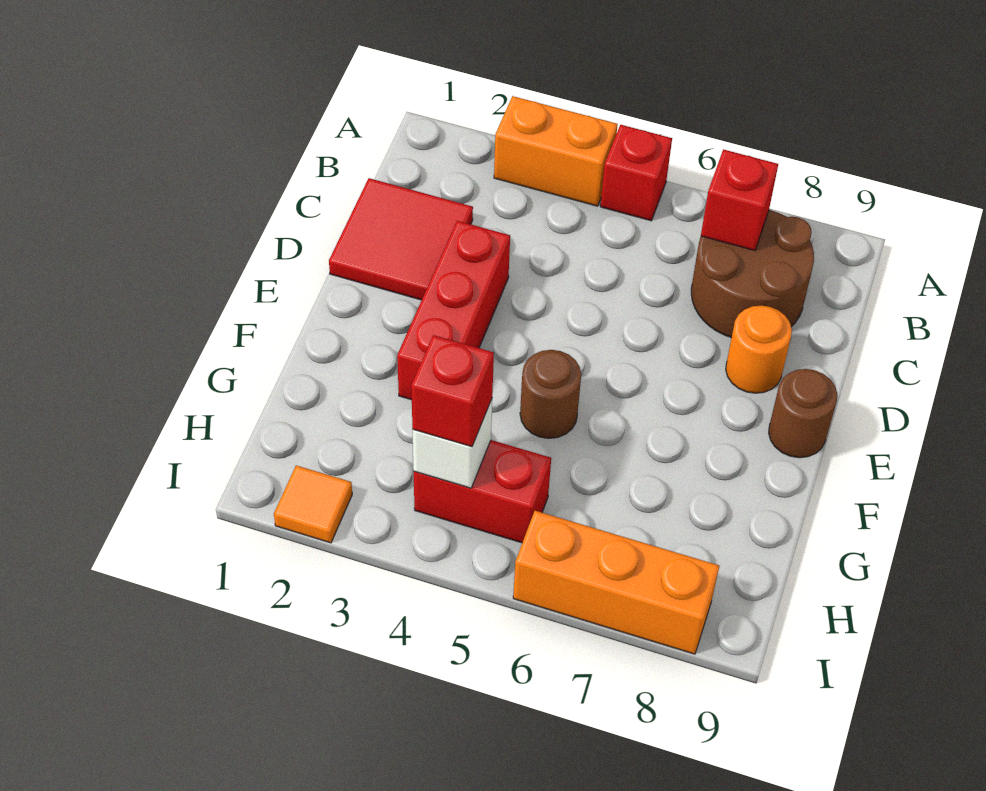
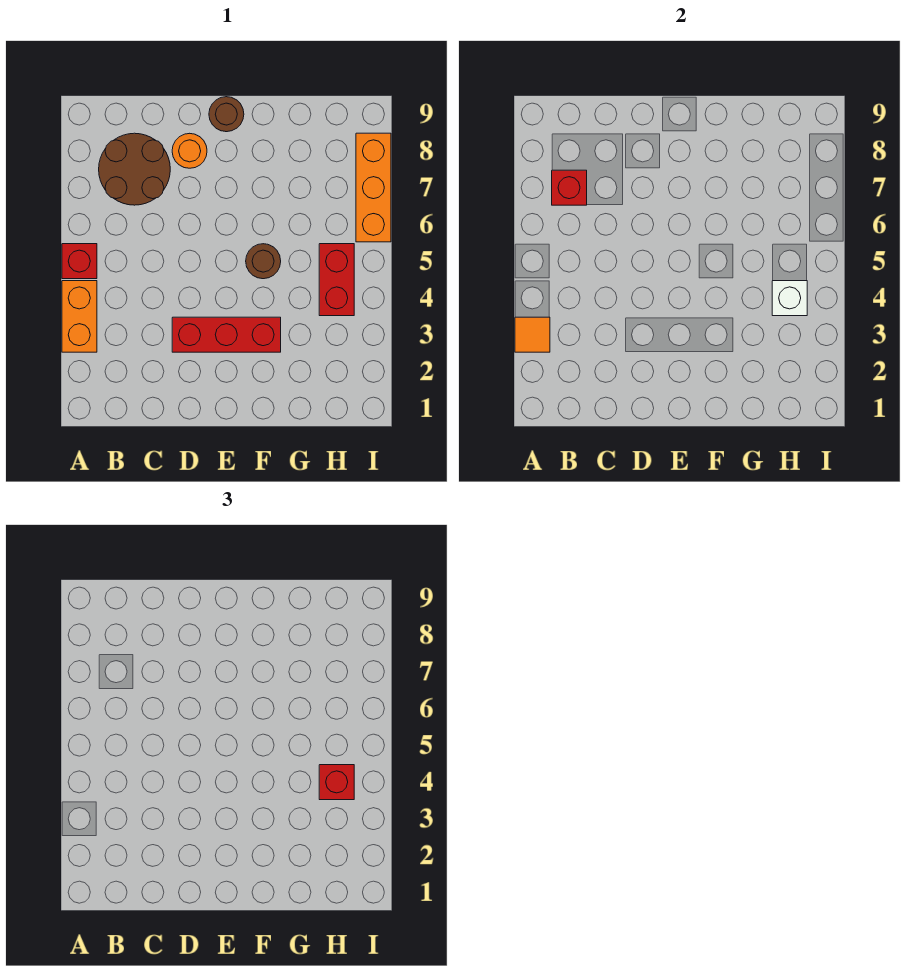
red 2x2 tile [329,178,473,300] -> none
orange 1x1 tile [274,465,352,543] -> orange 1x1 tile moved to [515,317,550,352]

